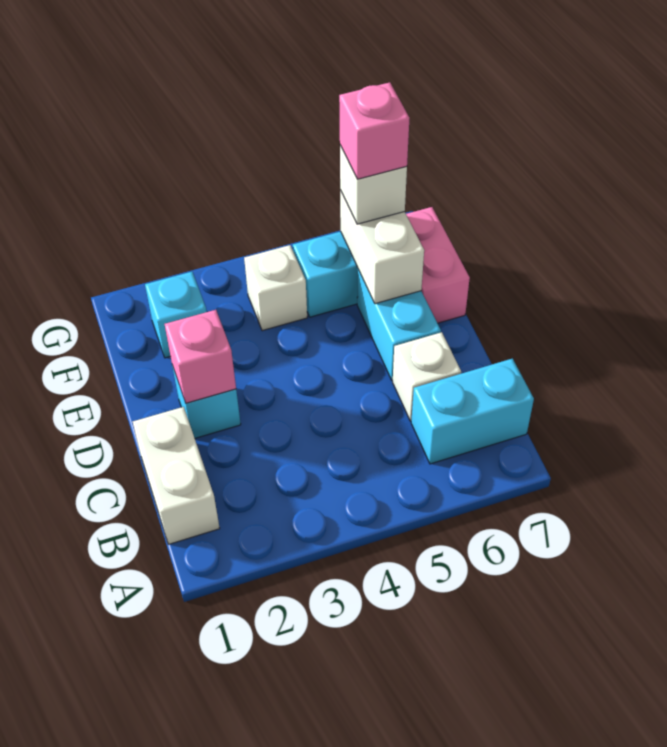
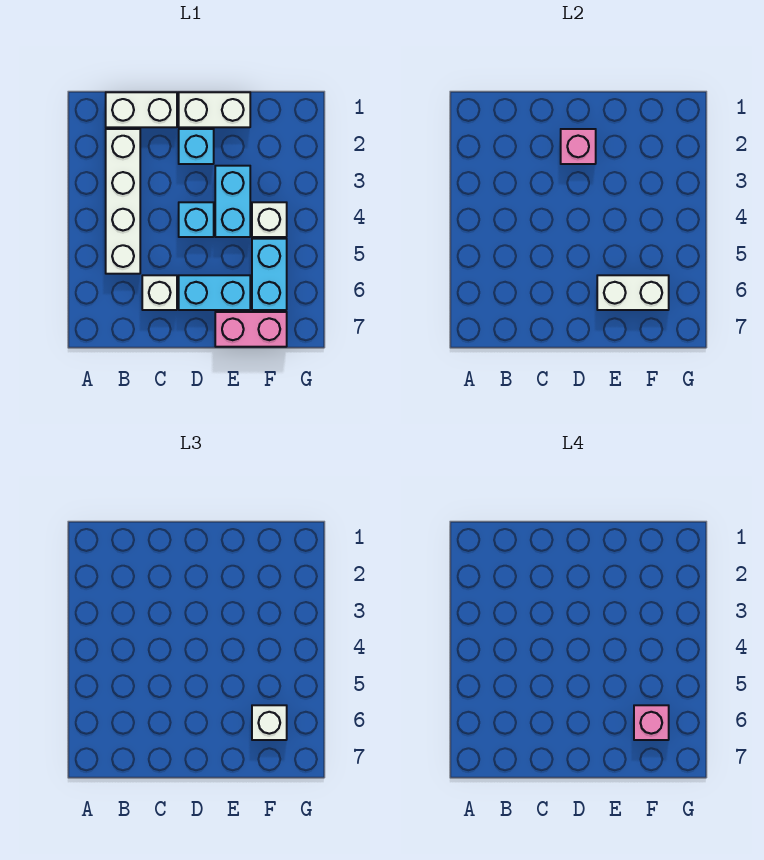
none -> white 1x4 brick [106,129,140,274]
cyan 1x2 brick [411,359,534,464] -> cyan 1x2 brick moved to [215,166,250,237]
none -> white 1x2 brick [179,92,250,127]
cyan 1x1 brick [145,272,207,358] -> cyan 1x1 brick moved to [179,202,214,237]

